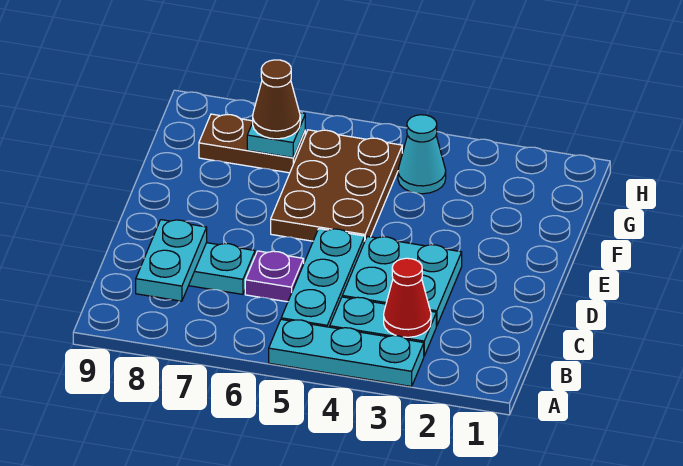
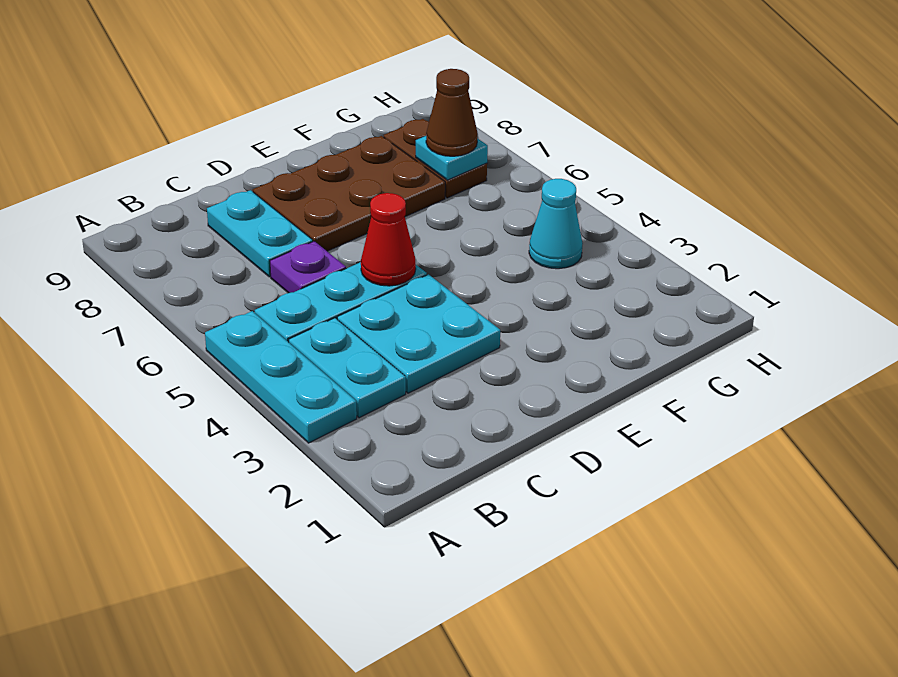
red 1x1 cone [384,258,431,337] -> red 1x1 cone moved to [361,193,416,286]
cyan 1x2 plate [136,220,207,301] -> none
brown 2x3 plate [271,130,402,241] -> brown 2x3 plate moved to [253,136,445,251]

